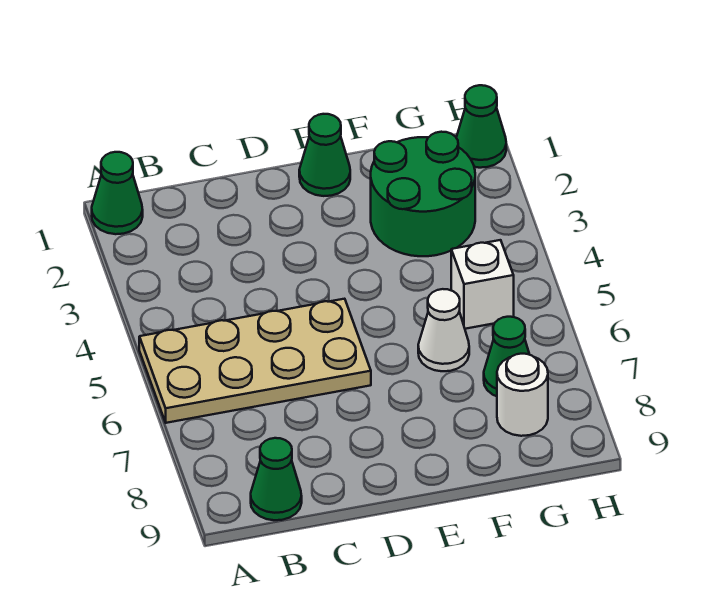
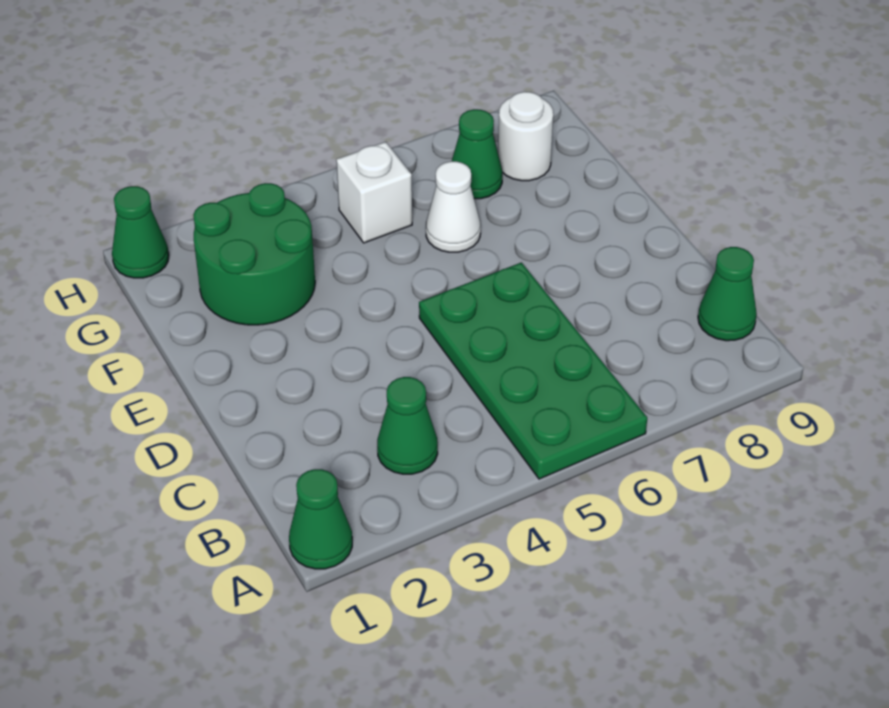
tan 2x4 plate [139,299,371,423] -> green 2x4 plate [419,263,647,479]
green 1x1 cone [299,114,350,196] -> green 1x1 cone moved to [377,377,438,474]

